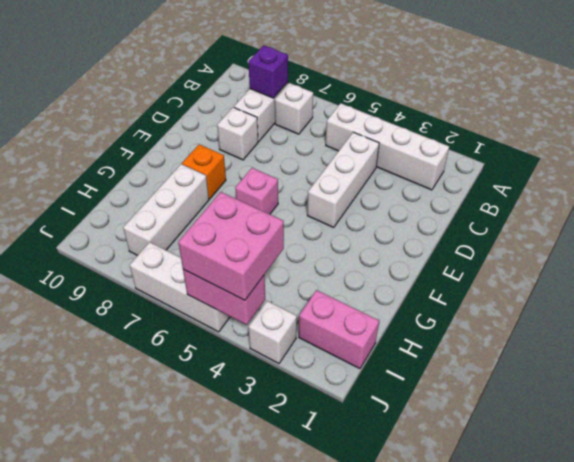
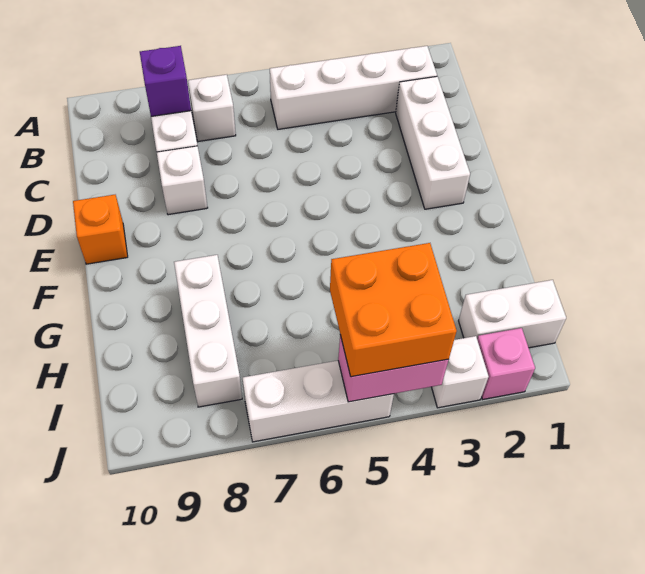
white 1x3 brick [307,132,379,227] -> white 1x3 brick moved to [396,77,470,209]
pink 1x1 brick [235,168,278,214] -> pink 1x1 brick moved to [477,328,535,399]
orange 1x1 brick [182,144,226,199] -> orange 1x1 brick moved to [73,195,128,264]
pink 1x2 brick [299,290,379,369] -> white 1x2 brick [459,280,566,348]
pink 2x2 brick [178,192,284,300] -> orange 2x2 brick [330,243,457,377]

